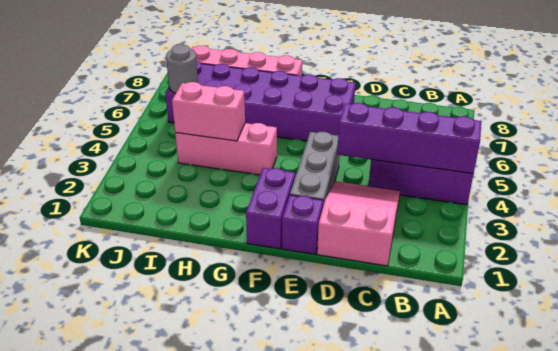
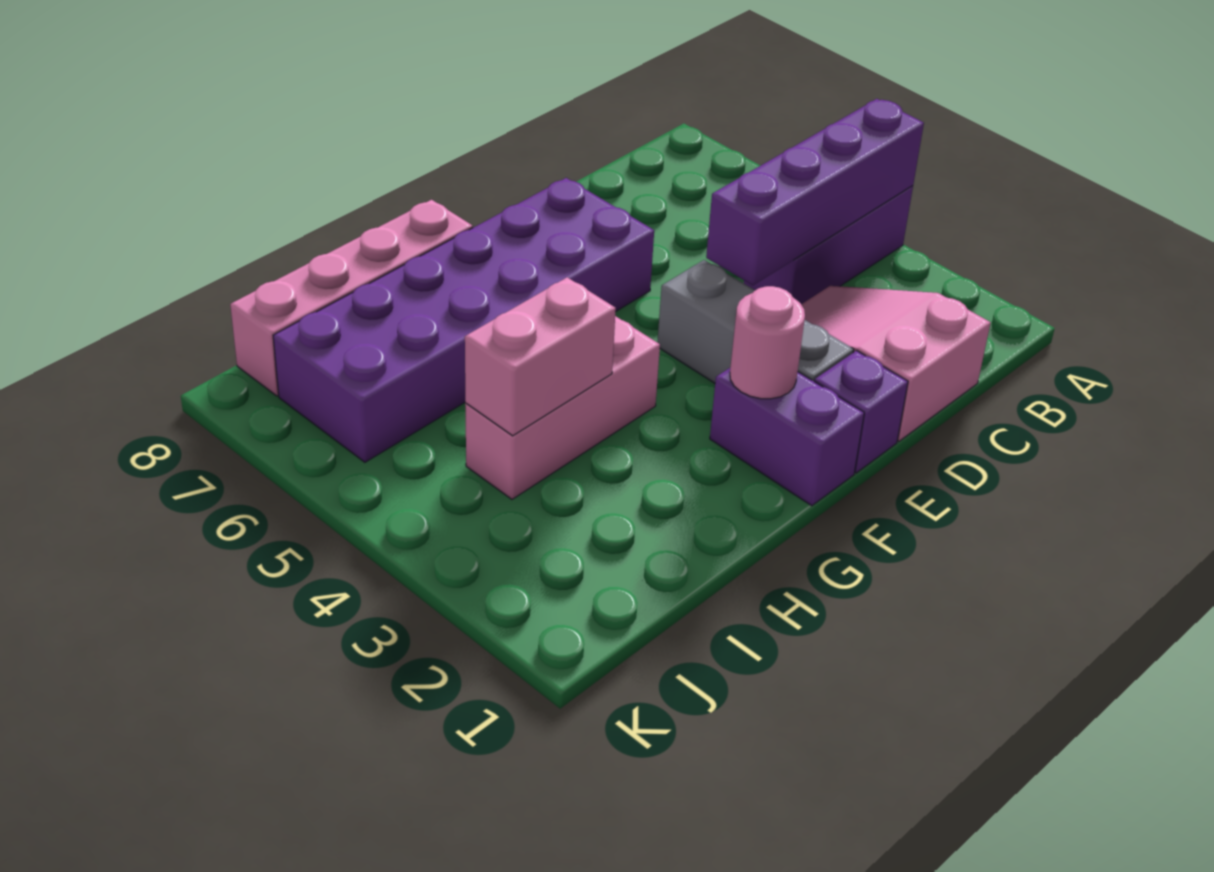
none -> pink 1x1 round brick [730,286,805,399]
grey 1x1 round brick [166,45,198,93] -> none

